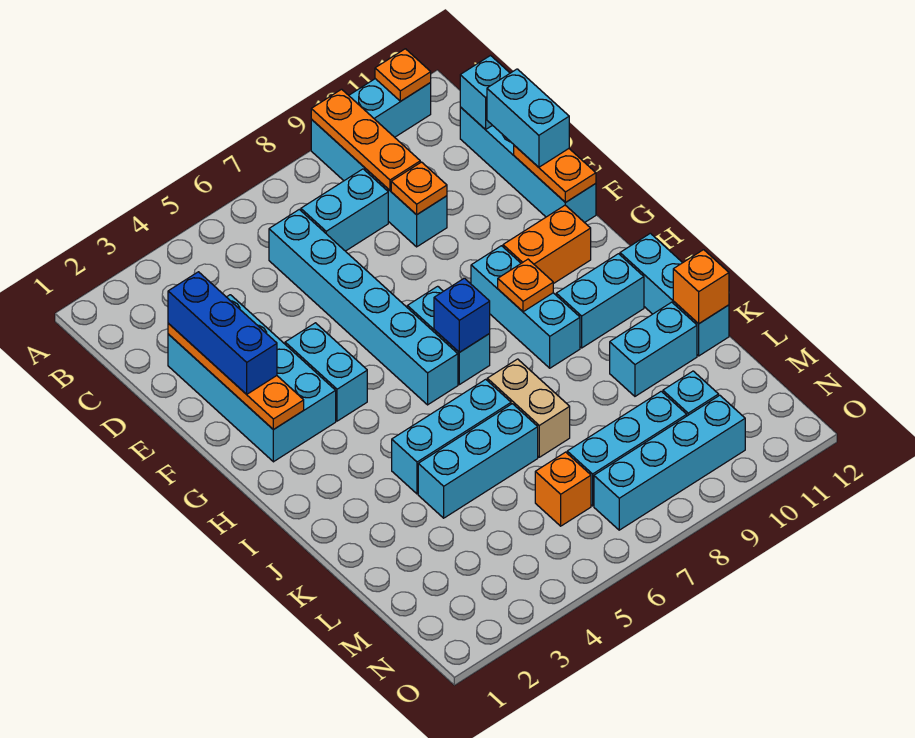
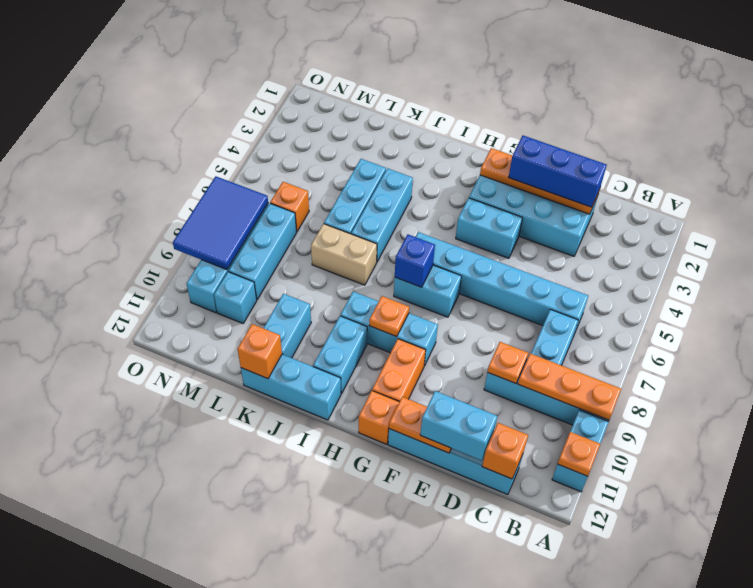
cyan 1x1 brick [460,56,510,130] -> orange 1x1 brick [482,423,528,479]
none -> orange 1x1 brick [359,391,399,444]
none -> blue 2x3 tile [173,176,268,270]

